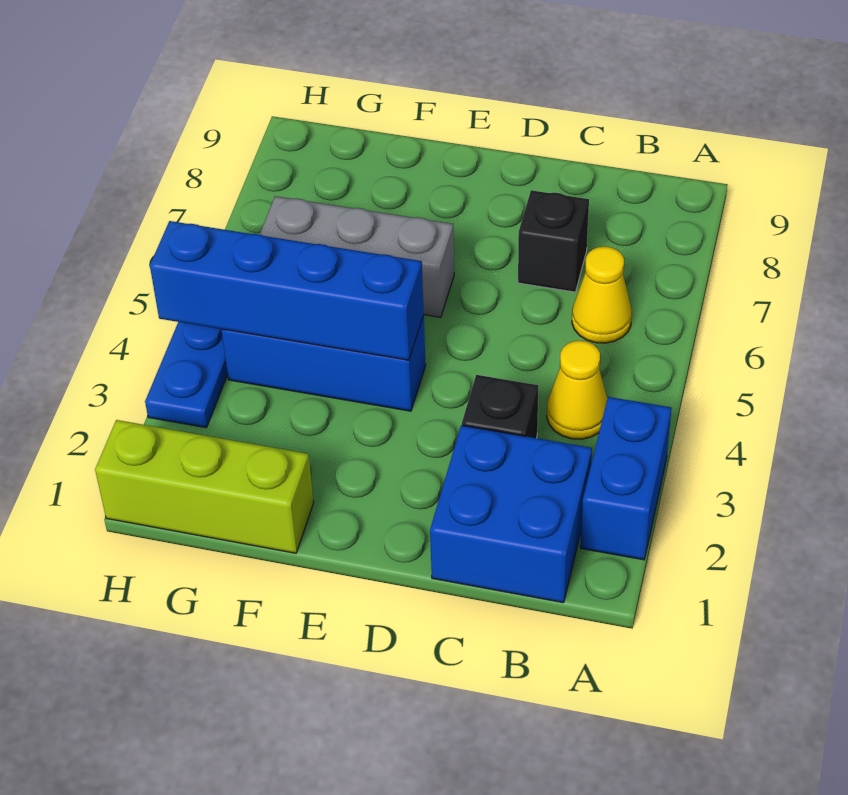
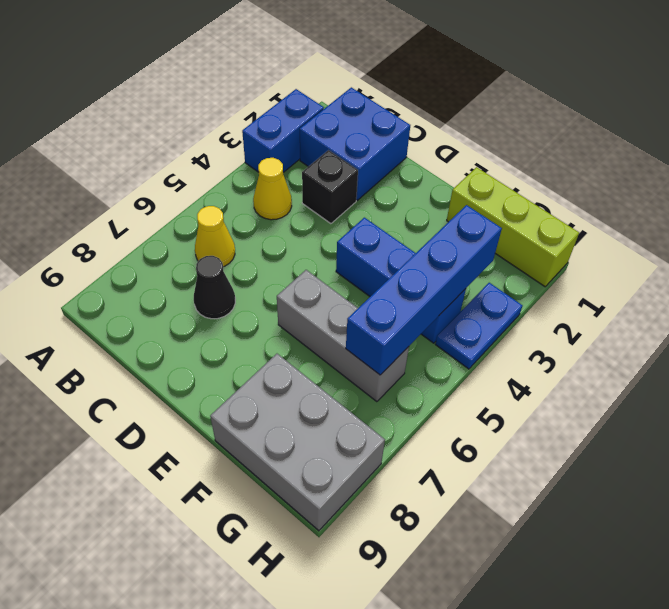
black 1x1 brick [518,190,589,292] -> black 1x1 cone [194,256,235,319]
blue 1x4 brick [150,221,424,360] -> blue 1x4 brick turned to [346,205,502,375]
none -> grey 2x3 brick [210,354,385,531]

